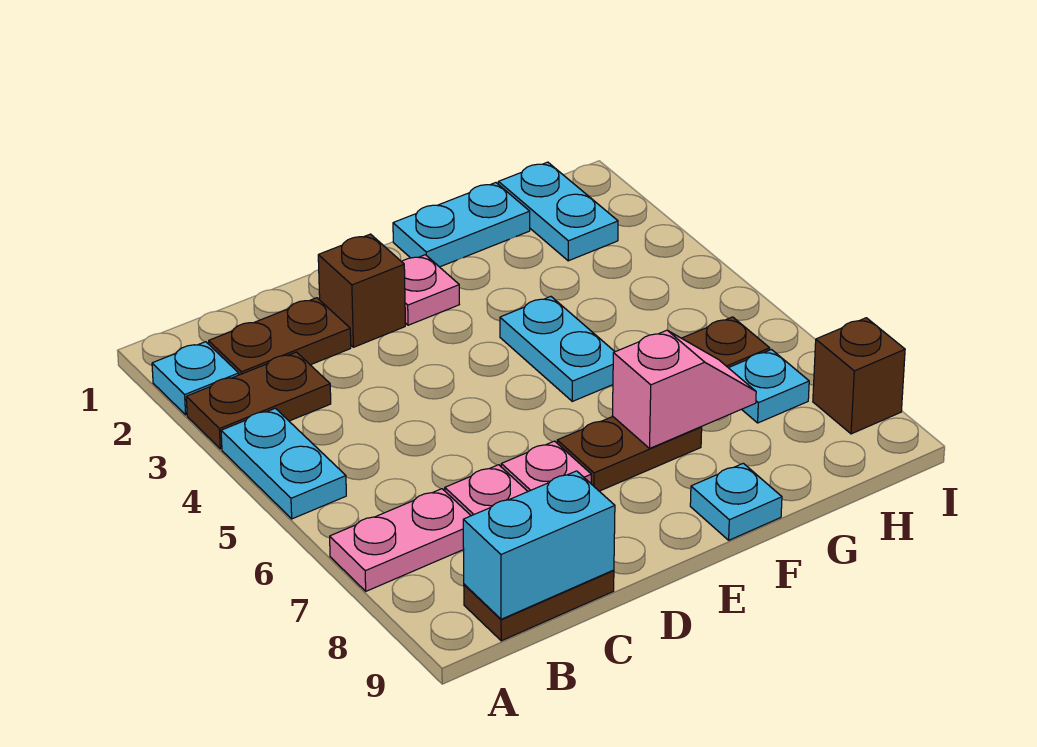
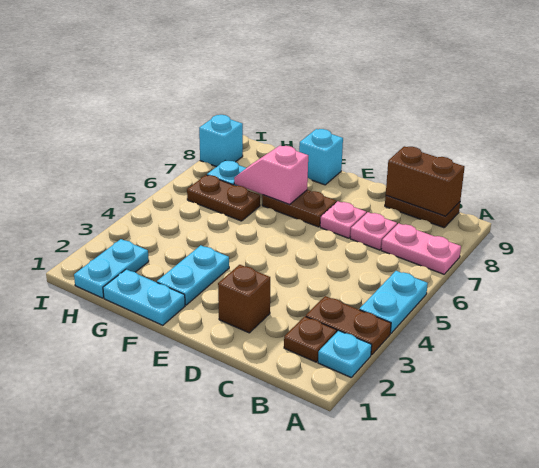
brown 1x2 plate [209,298,351,375] -> brown 1x1 plate [284,316,337,362]
cyan 1x2 brick [463,471,615,619] -> brown 1x2 brick [386,146,465,216]
pink 1x1 plate [402,255,459,325] -> none
cyan 1x2 plate [500,297,615,401] -> cyan 1x2 plate moved to [157,245,229,305]
cyan 1x1 plate [690,463,782,540] -> cyan 1x1 brick [299,129,343,185]
brown 1x1 brick [813,318,905,434] -> cyan 1x1 brick [199,115,243,167]

